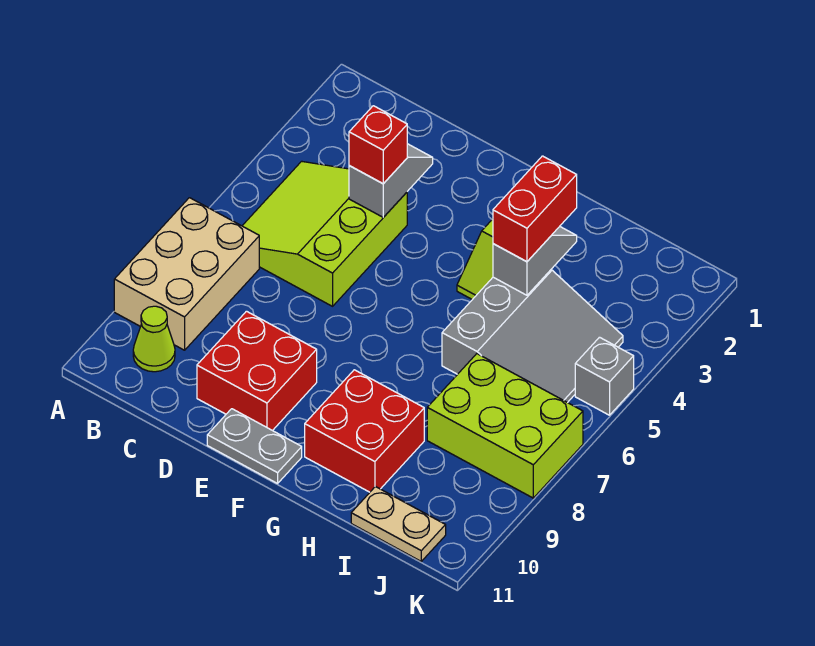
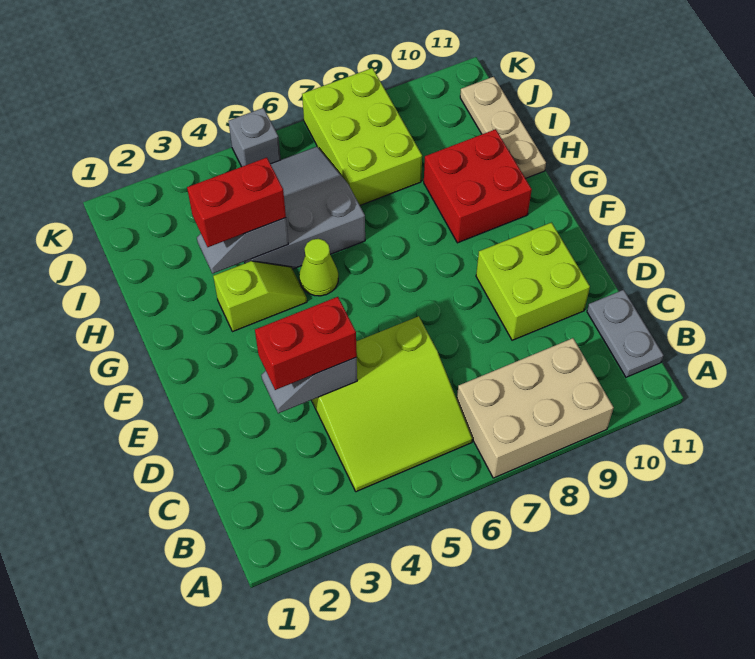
lime 1x1 cone [133,306,175,372] -> lime 1x1 cone moved to [299,239,338,296]
red 1x1 brick [349,106,407,184] -> red 1x2 brick [255,297,357,390]
red 2x2 brick [197,311,317,431] -> lime 2x2 brick [476,223,590,340]
grey 1x2 plate [207,409,302,483] -> grey 1x2 plate moved to [587,290,663,377]
tan 1x2 plate [351,487,446,561] -> tan 1x3 plate [460,77,546,178]

